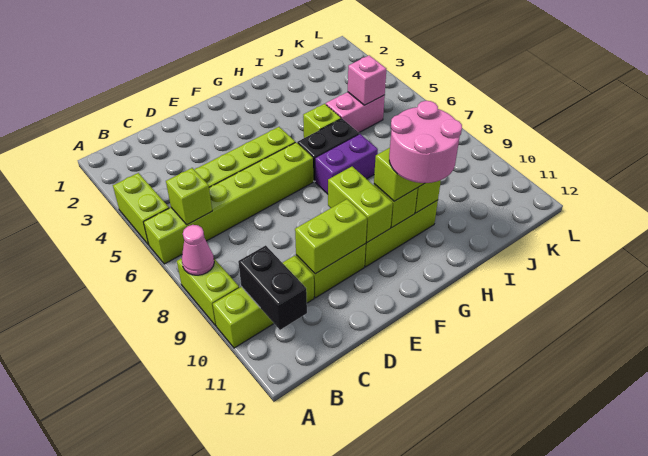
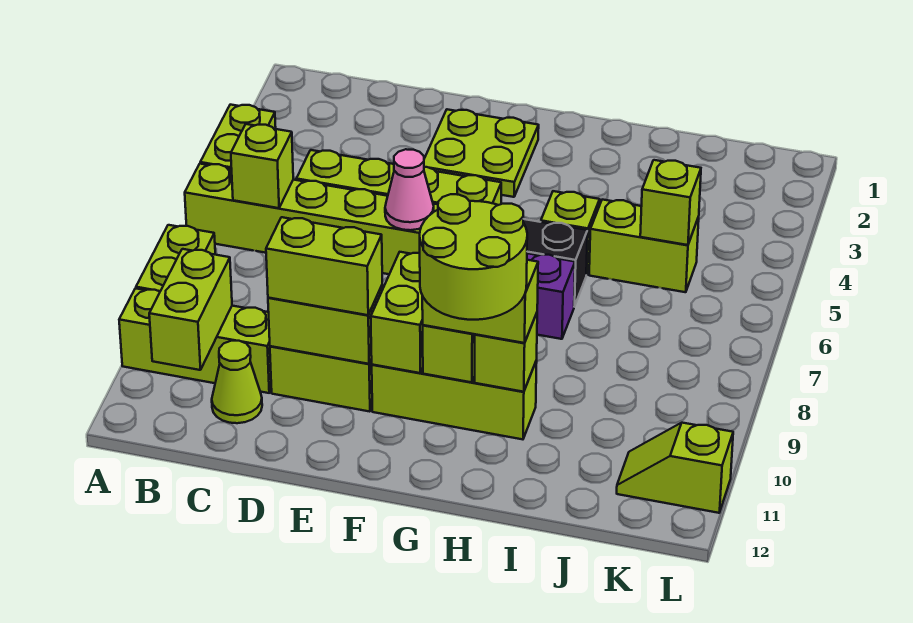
pink 1x1 cone [182,225,214,275] -> pink 1x1 cone moved to [385,149,434,230]
black 1x2 brick [238,245,307,330] -> lime 1x2 brick [149,249,232,370]
none -> lime 1x1 cone [212,341,262,423]
none -> lime 1x2 brick [266,217,382,315]
none -> lime 2x2 plate [424,109,539,197]
pink 2x2 round brick [389,101,462,183] -> lime 2x2 round brick [420,194,527,320]
pink 1x2 brick [326,92,385,132] -> lime 1x2 brick [589,200,699,292]
pink 1x1 brick [348,55,386,105] -> lime 1x1 brick [640,160,701,245]
none -> lime 1x2 slope [617,423,733,513]

